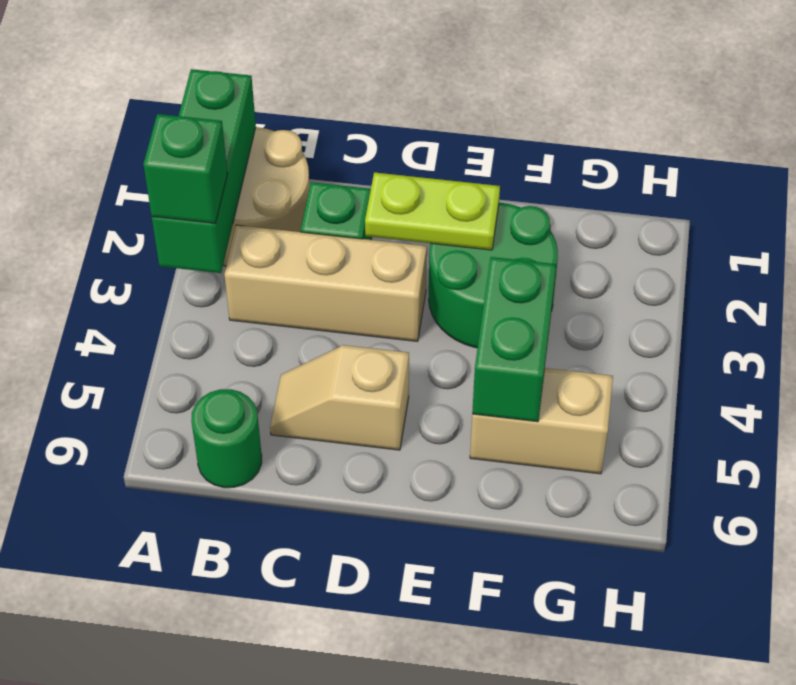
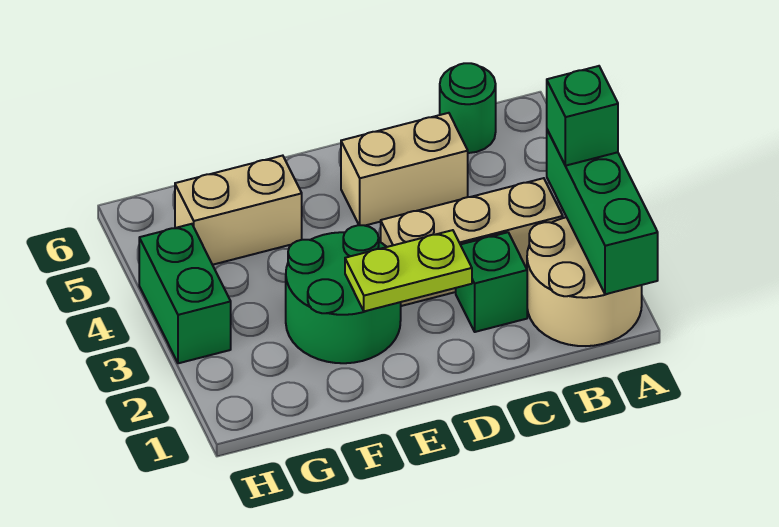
tan 1x2 slope [270,345,409,450] -> tan 1x2 brick [341,113,468,226]
green 1x2 brick [472,257,556,422] -> green 1x2 brick moved to [139,224,231,363]

